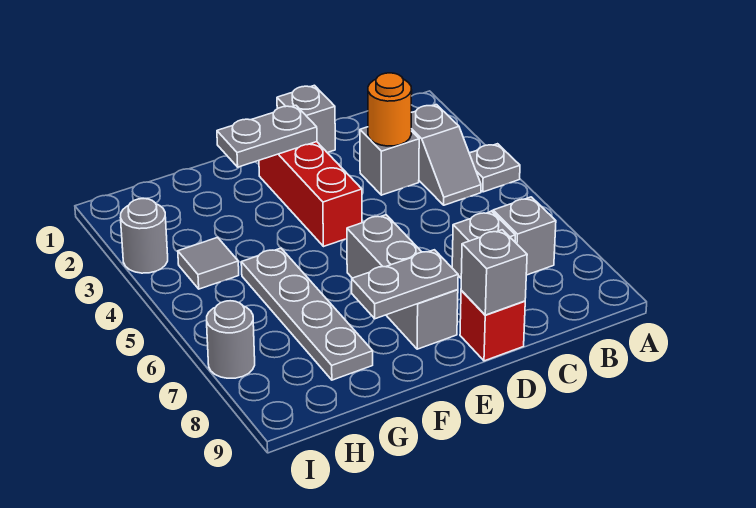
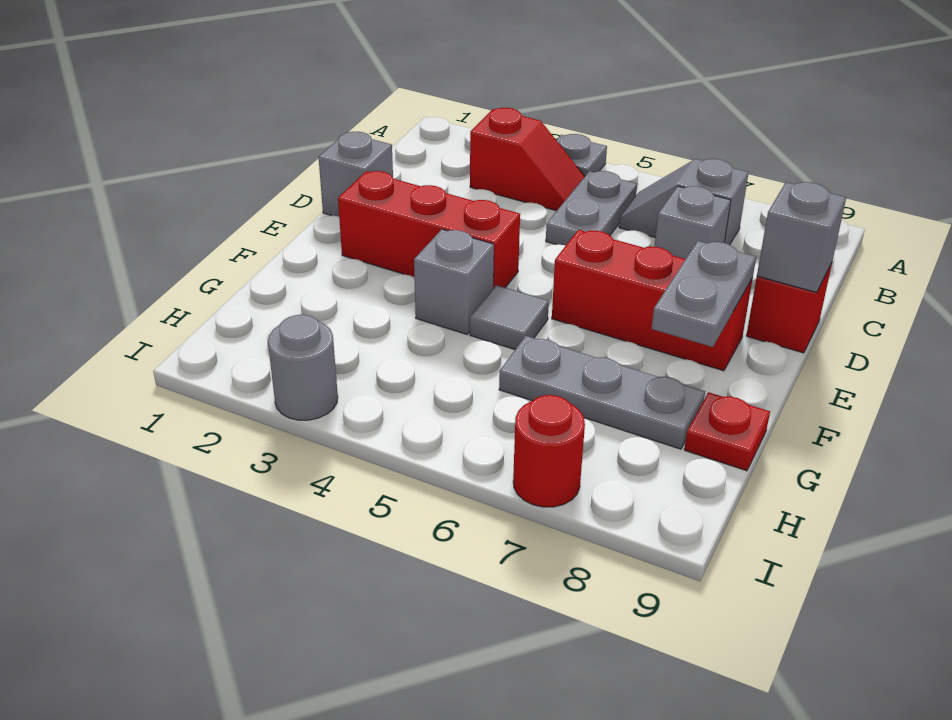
grey 1x2 slope [411,105,481,205] -> red 1x2 slope [470,108,585,211]
grey 1x1 brick [360,127,419,195] -> grey 1x1 brick moved to [414,229,494,334]
orange 1x1 round brick [368,73,412,146] -> none
grey 1x2 plate [217,105,317,167] -> grey 1x2 plate moved to [546,171,637,246]
grey 1x3 brick [347,215,458,349] -> red 1x3 brick [552,230,753,371]
grey 1x4 plate [241,248,373,380] -> grey 1x3 plate [499,336,705,449]
none -> red 1x1 plate [684,392,770,471]
grey 1x1 tile [178,237,239,289] -> grey 1x1 tile moved to [470,285,549,349]
grey 1x1 round brick [207,301,255,378] -> red 1x1 round brick [513,395,585,507]

